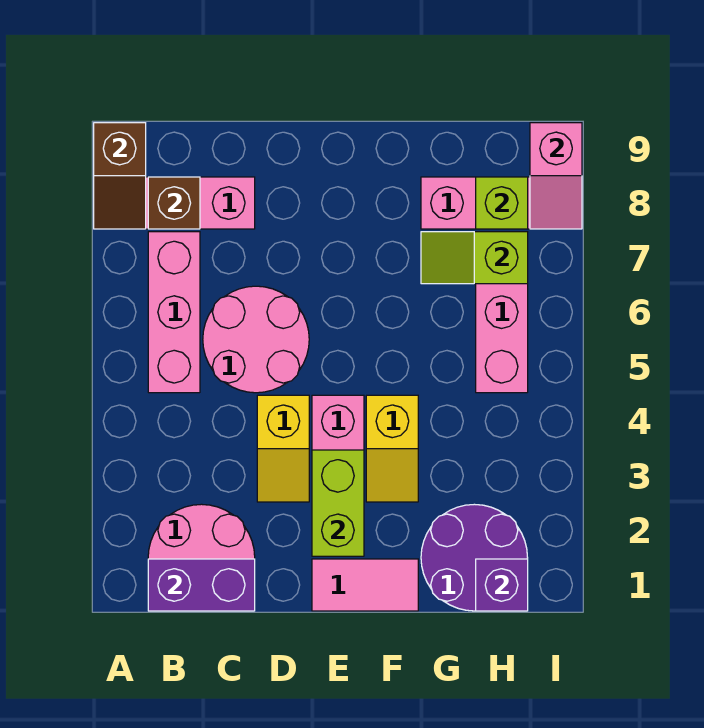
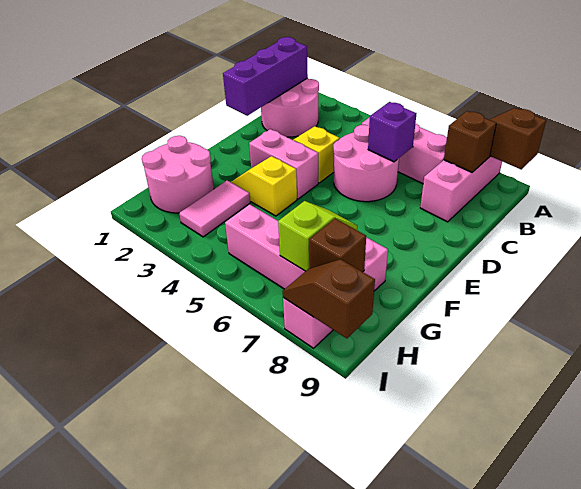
purple 1x2 brick [148,559,255,611] -> purple 1x3 brick [223,37,308,116]
pink 1x2 tile [312,559,418,611] -> pink 1x2 tile moved to [179,180,250,237]
lime 1x2 brick [312,450,364,556] -> none
purple 2x2 round brick [421,504,528,611] -> pink 2x2 round brick [142,136,214,213]
purple 1x1 brick [476,559,528,611] -> purple 1x1 brick moved to [368,102,416,162]
lime 1x1 brick [476,177,528,229] -> brown 1x1 brick [310,219,366,272]
pink 1x2 slope [530,123,582,229] -> brown 1x2 slope [283,259,375,338]

